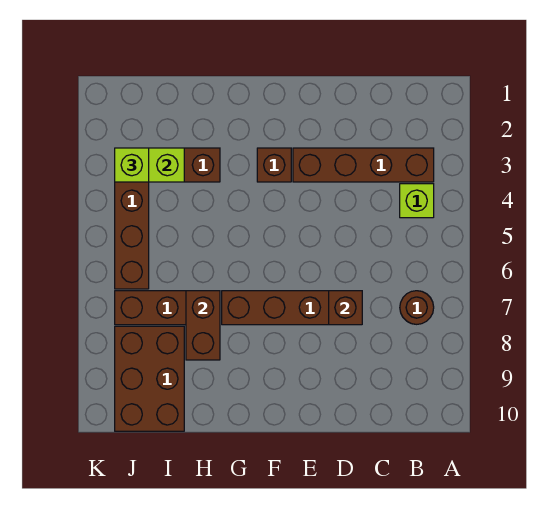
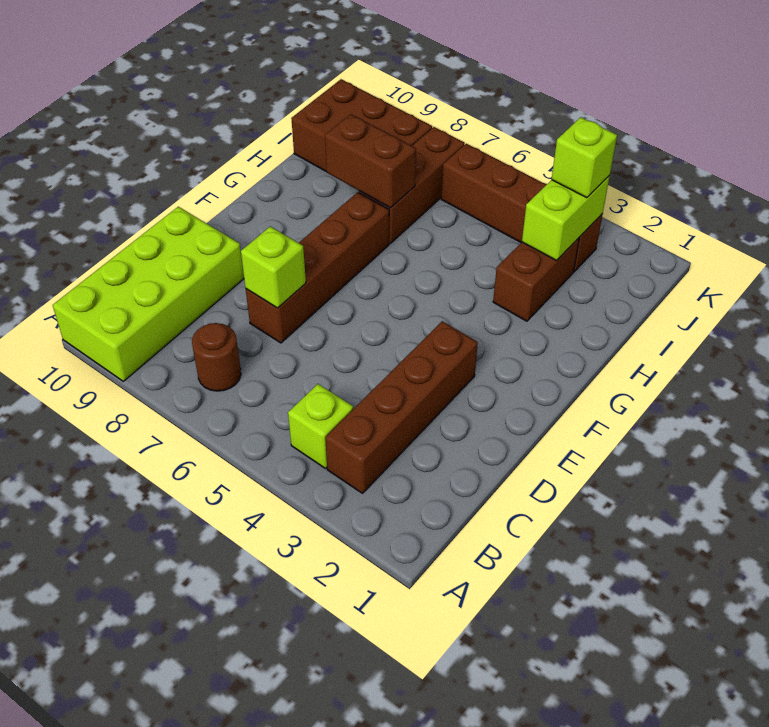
none -> lime 2x4 brick [53,207,244,381]
brown 1x1 brick [329,291,362,325] -> lime 1x1 brick [241,226,306,308]
brown 1x1 brick [257,148,291,182] -> none

